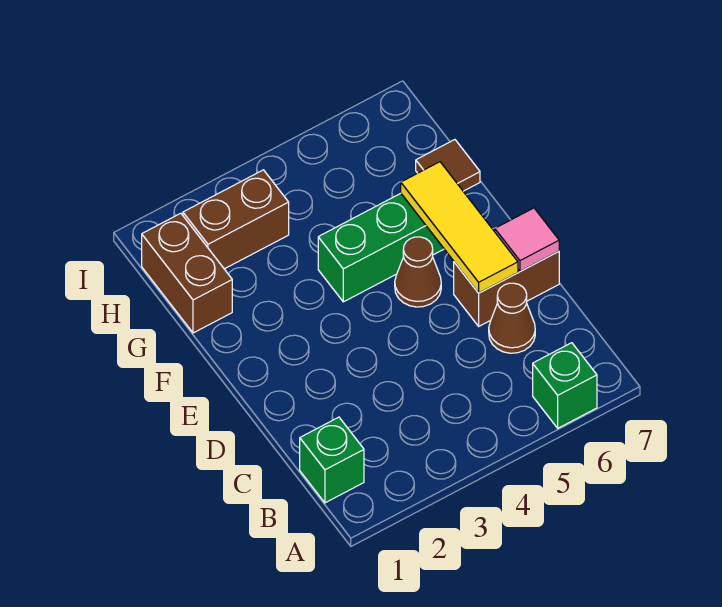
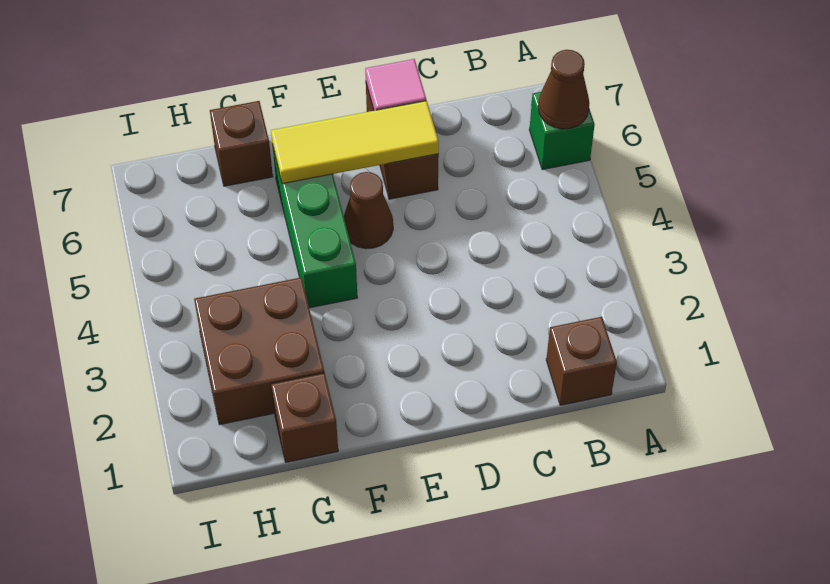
green 1x1 brick [300,417,364,503] -> brown 1x1 brick [546,317,617,405]
brown 1x1 cone [489,283,535,353] -> brown 1x1 cone moved to [538,50,590,129]
brown 1x2 brick [142,213,232,333] -> brown 1x1 brick [271,373,338,462]
brown 1x1 tile [416,140,480,191] -> brown 1x1 brick [210,101,273,186]
brown 1x2 brick [183,170,289,269] -> brown 2x2 brick [194,277,324,425]

